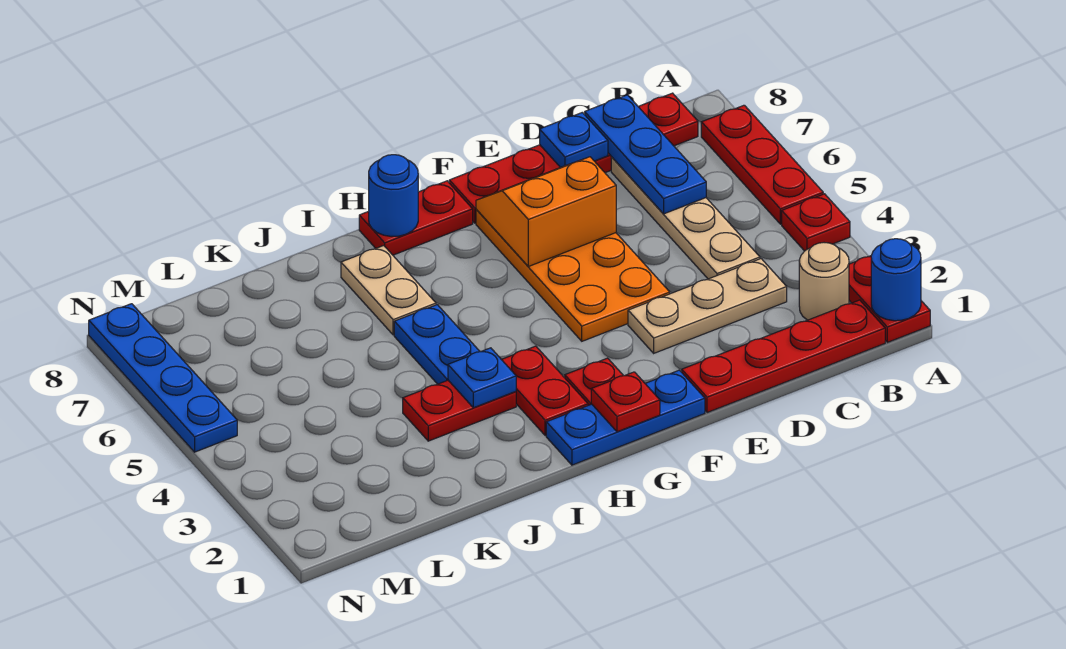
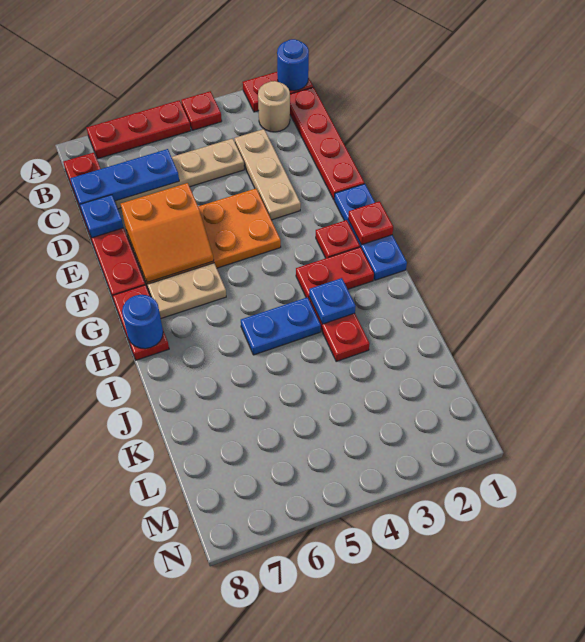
orange 2x2 slope [476,157,616,266] -> orange 2x2 slope turned to [121,183,214,283]
tan 1x2 plate [341,246,436,335] -> tan 1x2 plate moved to [147,263,226,318]
blue 1x4 plate [89,304,237,452] -> none

